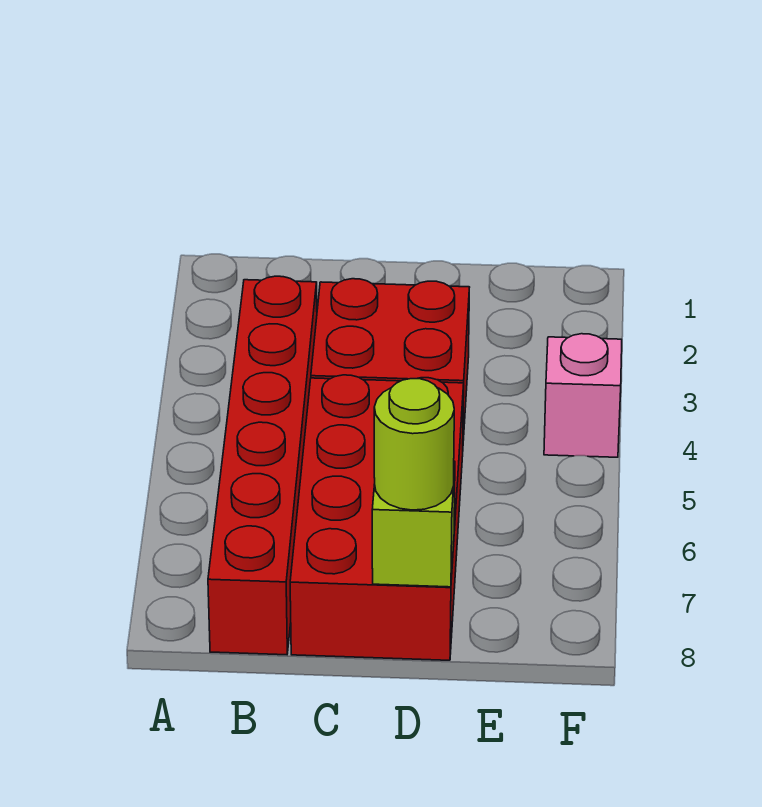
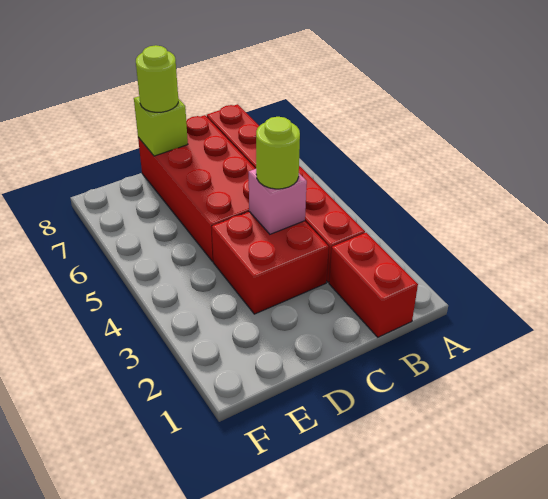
none -> red 1x2 brick [329,233,418,337]
none -> lime 1x1 round brick [256,117,300,189]
pink 1x1 brick [544,334,622,457] -> pink 1x1 brick moved to [249,169,307,234]

